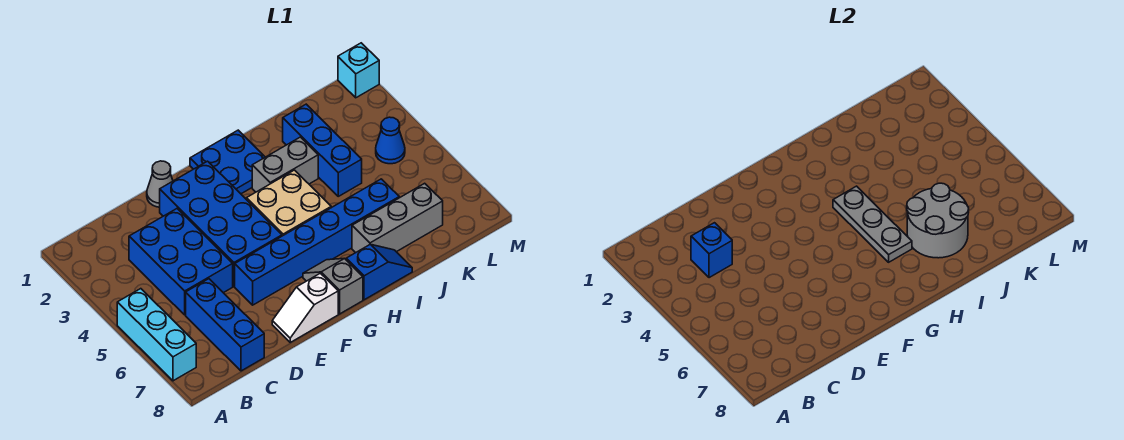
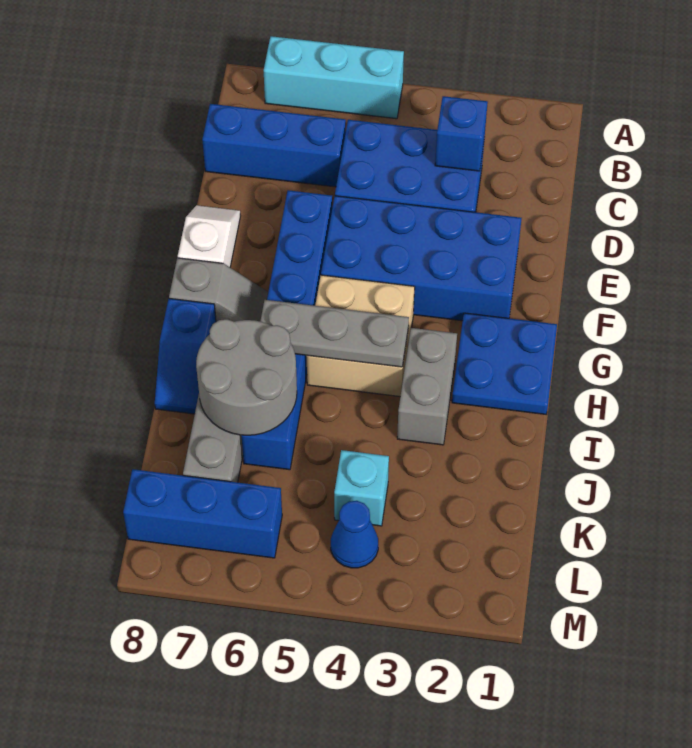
grey 1x1 cone [147,161,173,207] -> none
blue 1x3 brick [283,104,362,196] -> blue 1x3 brick moved to [123,469,282,558]
cyan 1x1 brick [338,43,379,98] -> cyan 1x1 brick moved to [334,450,389,526]

